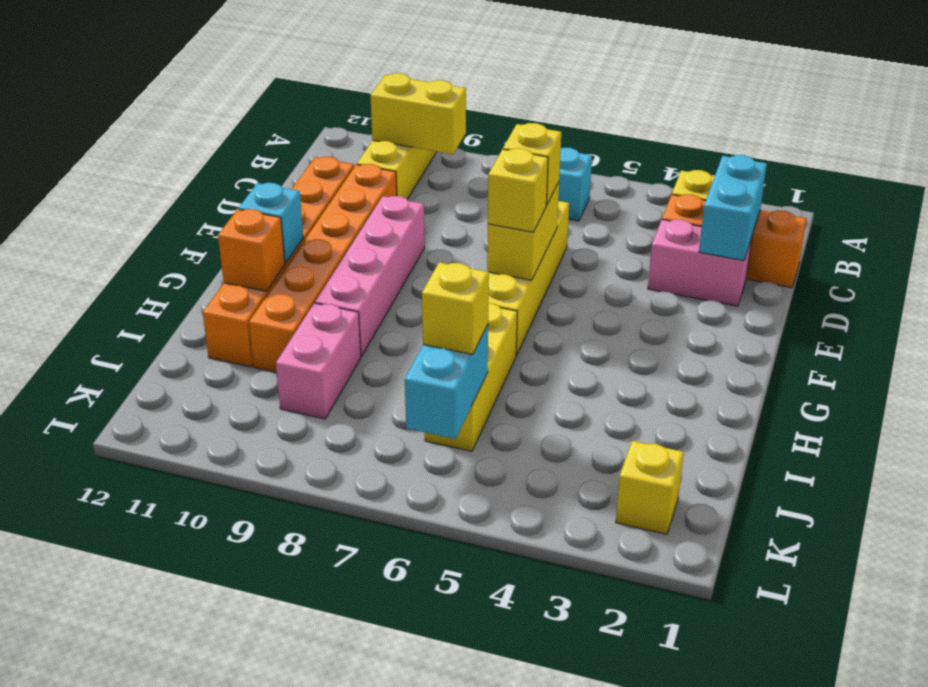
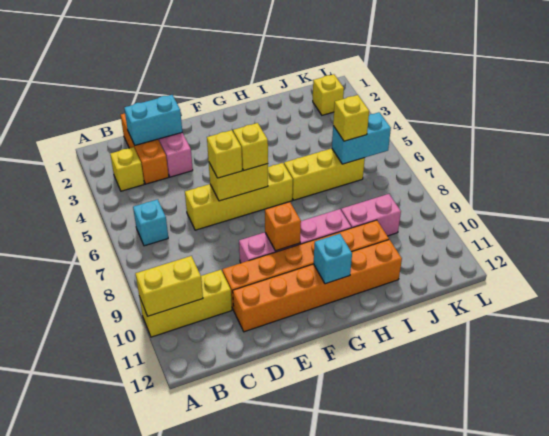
yellow 1x2 brick [370,73,466,154] -> yellow 1x2 brick turned to [135,256,203,316]
orange 1x1 brick [218,209,285,291] -> orange 1x1 brick moved to [265,202,301,251]

